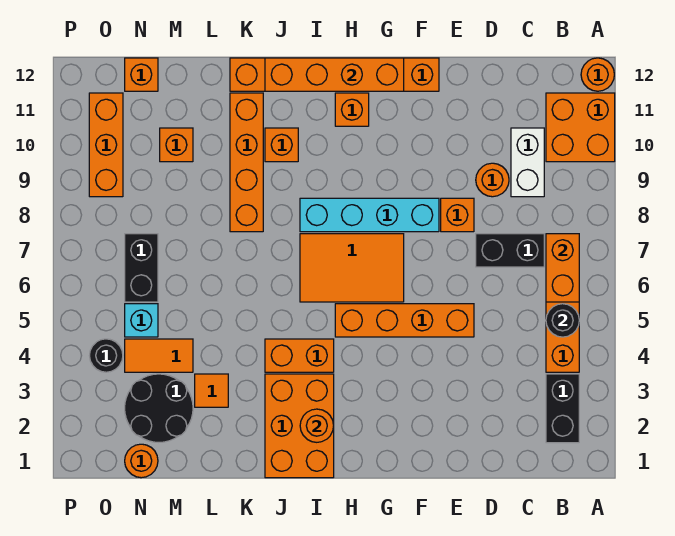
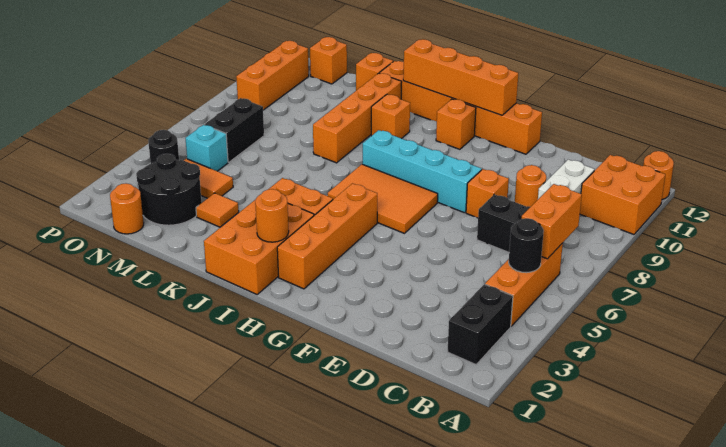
orange 1x4 brick [335,304,474,337] -> orange 1x4 brick turned to [277,183,377,289]
orange 1x1 brick [160,128,193,162] -> orange 1x1 brick moved to [356,53,393,90]

